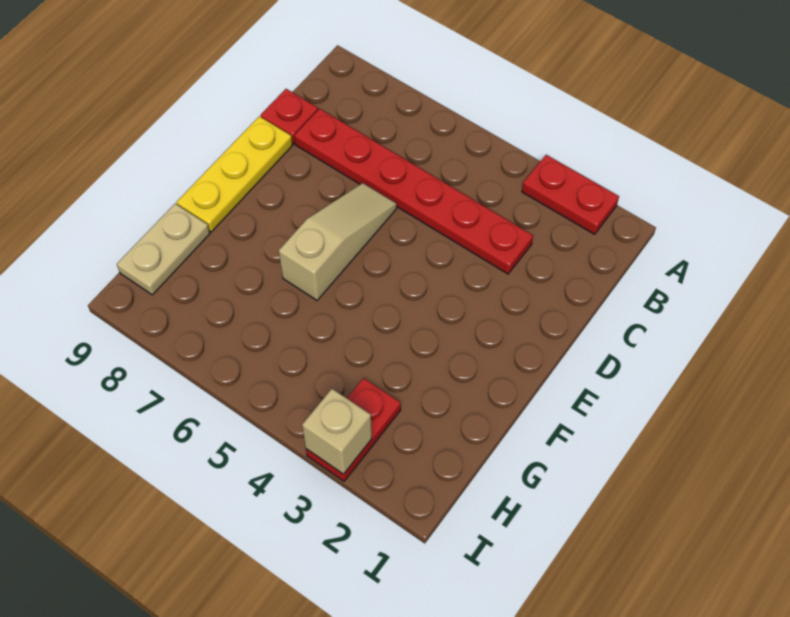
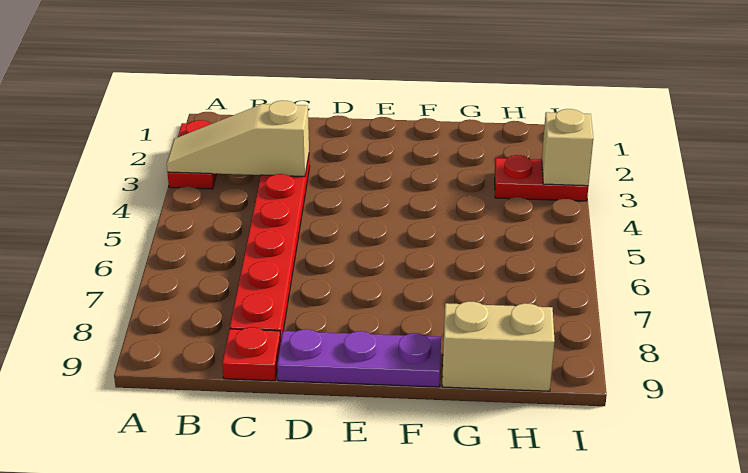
tan 1x3 slope [279,183,397,300] -> tan 1x3 slope moved to [167,100,309,177]
yellow 1x3 plate [177,116,293,232] -> purple 1x3 plate [277,329,441,387]
tan 1x2 plate [117,204,210,295] -> tan 1x2 brick [442,301,555,391]

